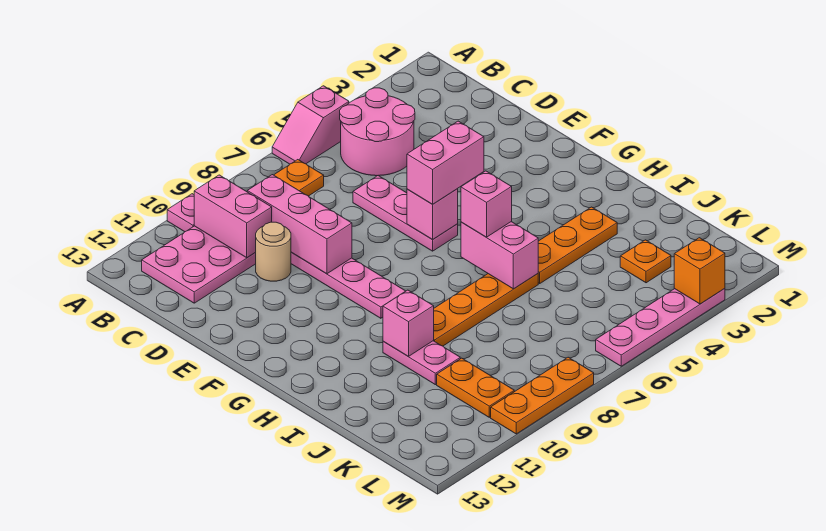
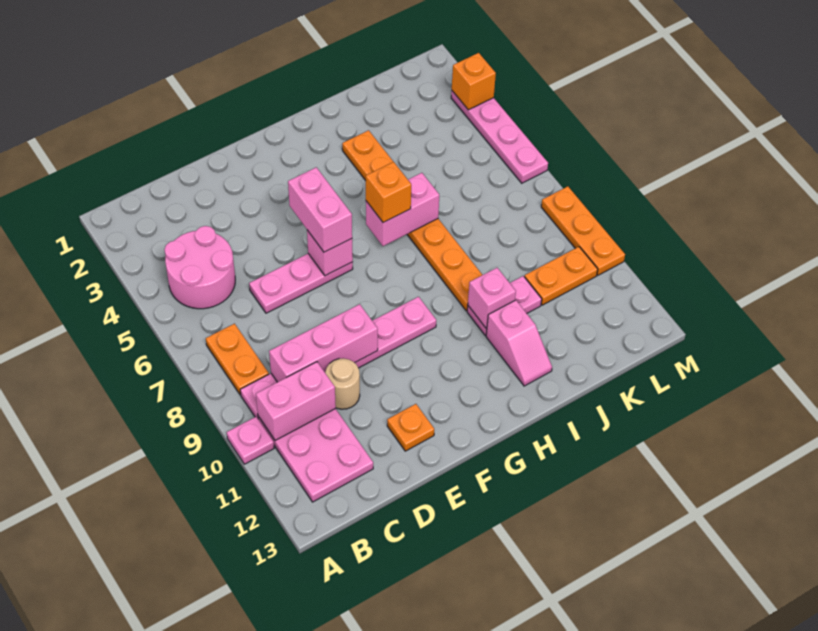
pink 1x2 slope [272,86,349,164] -> pink 1x2 slope moved to [486,300,552,386]
pink 1x1 brick [461,171,512,237] -> orange 1x1 brick [366,162,411,223]
orange 1x1 plate [620,240,671,283] -> orange 1x1 plate moved to [387,404,434,451]

